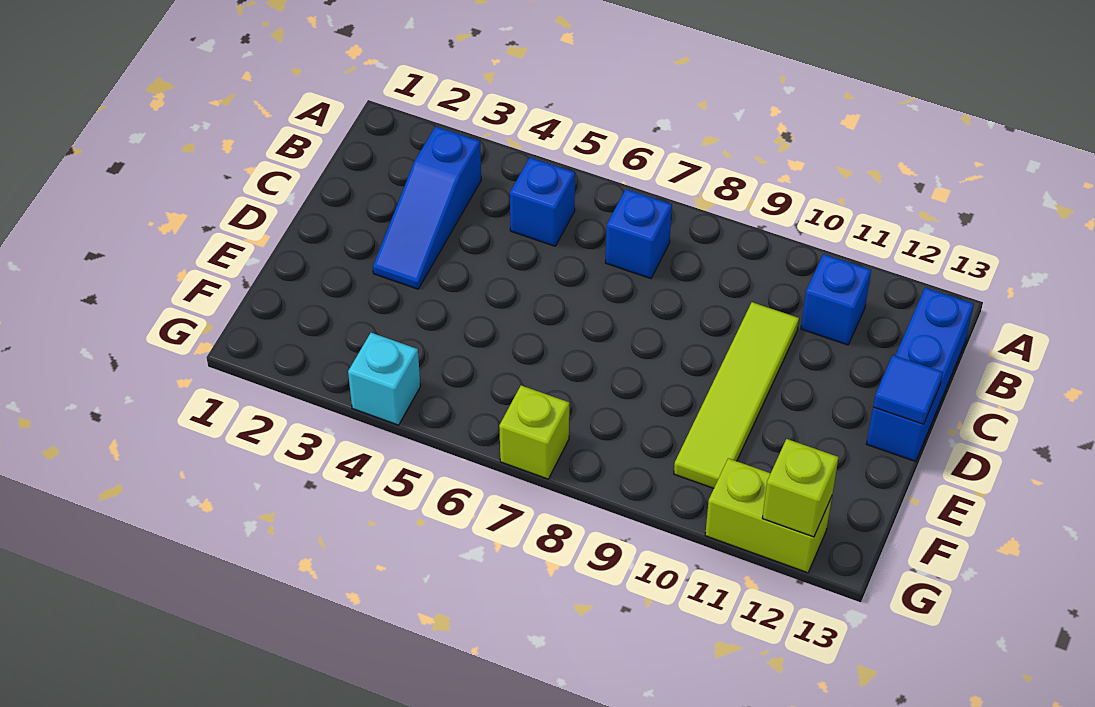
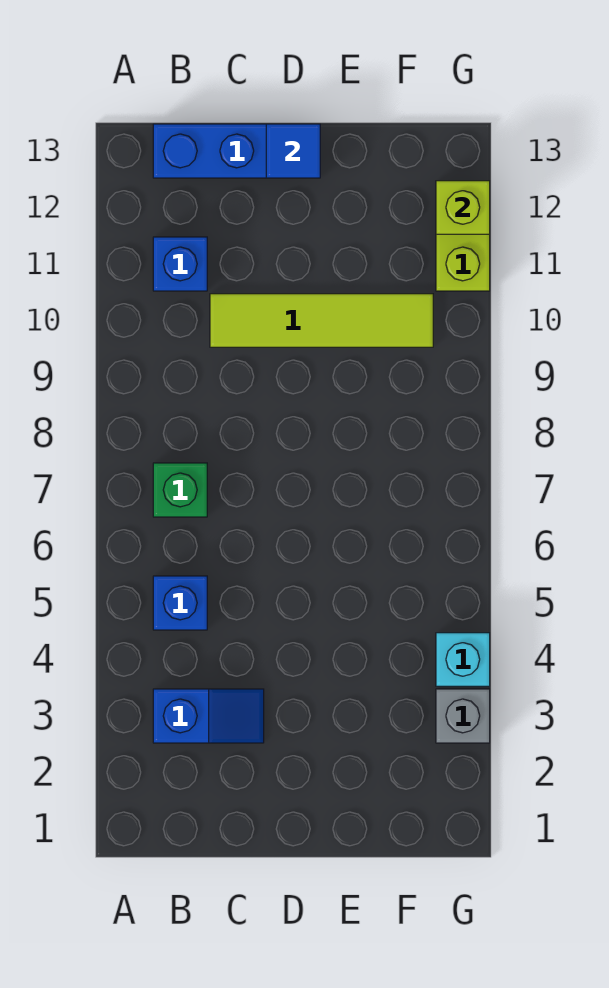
blue 1x3 slope [373,127,481,289] -> blue 1x2 slope [153,689,264,743]
blue 1x1 brick [605,189,672,278] -> green 1x1 brick [153,463,207,517]
none -> grey 1x1 brick [436,689,490,743]
lime 1x1 brick [499,385,569,479] -> none

